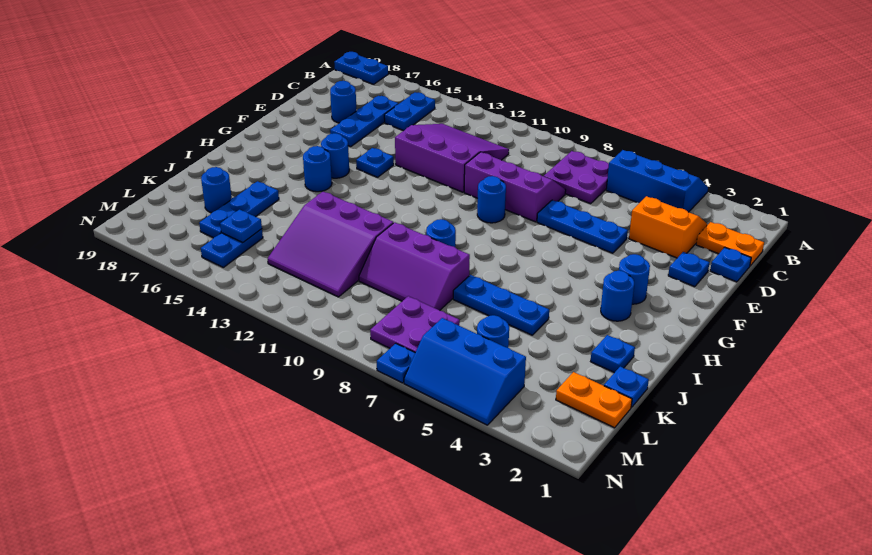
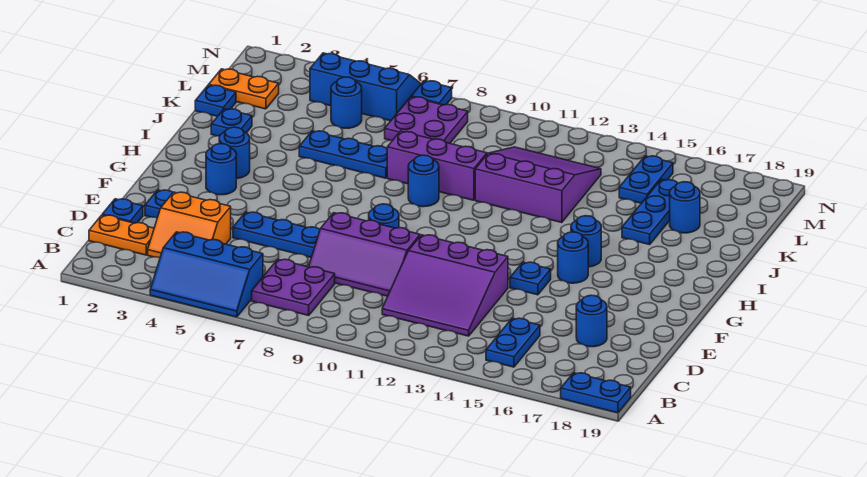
blue 1x3 plate [330,96,398,147] -> none
blue 1x1 plate [220,210,262,242] -> none

